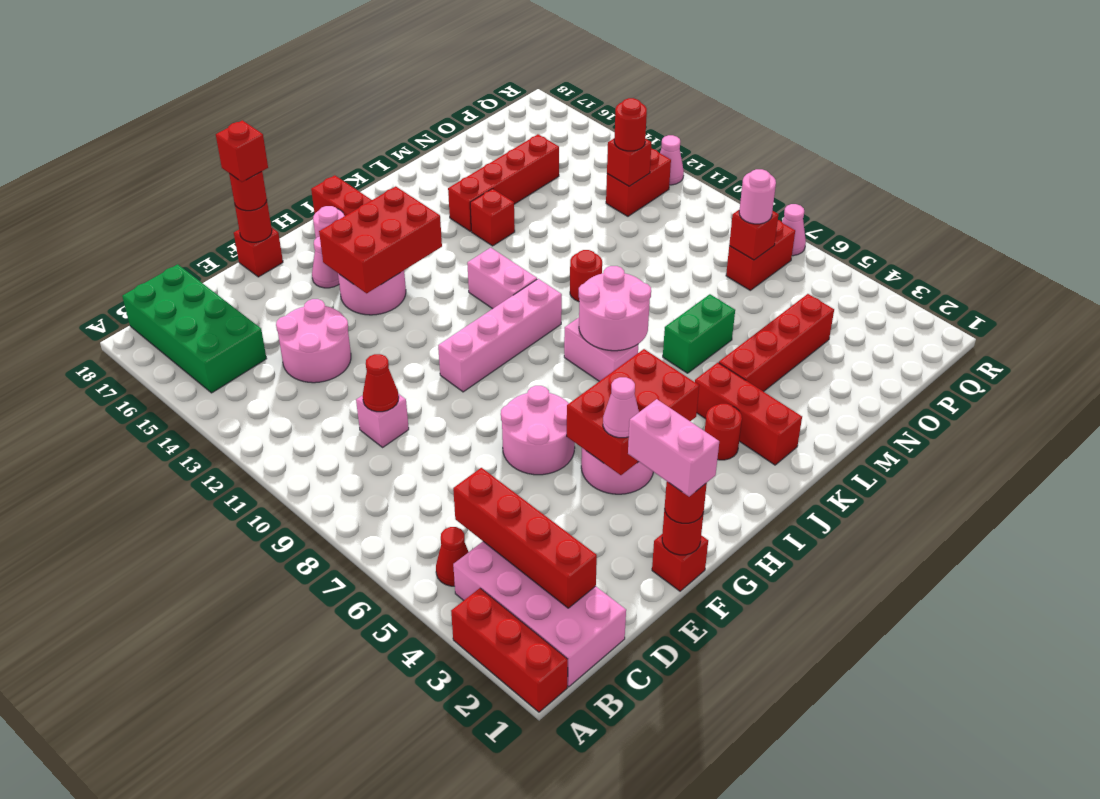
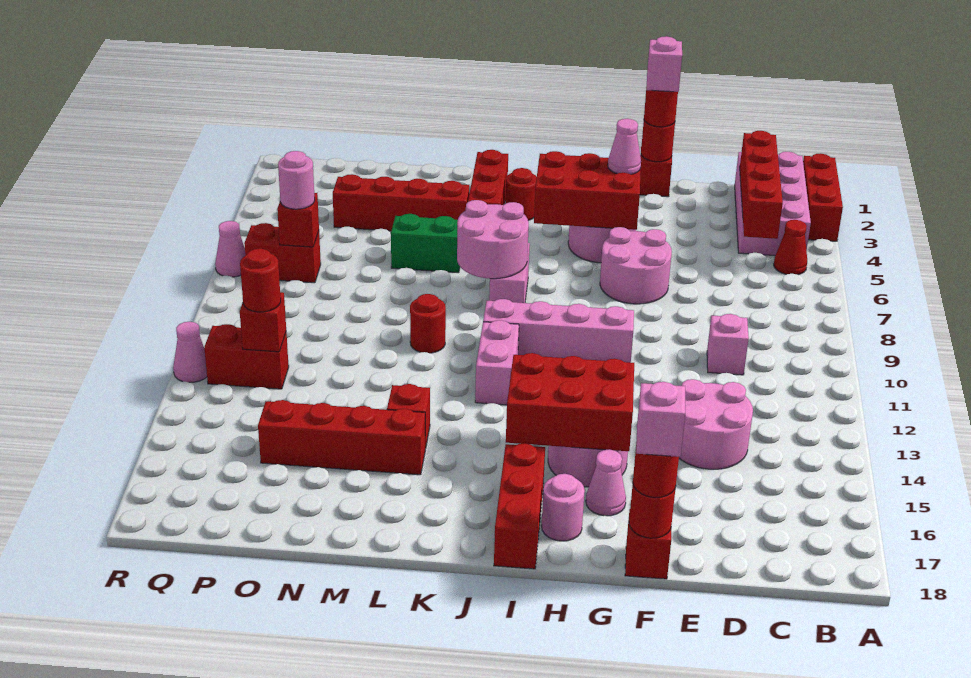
green 2x4 brick [122,264,267,393] -> none
red 1x1 cone [363,354,399,412] -> none
pink 1x2 brick [628,399,719,497] -> pink 1x1 brick [647,36,682,92]
red 1x1 brick [216,120,268,182] -> pink 1x1 brick [636,382,685,457]

